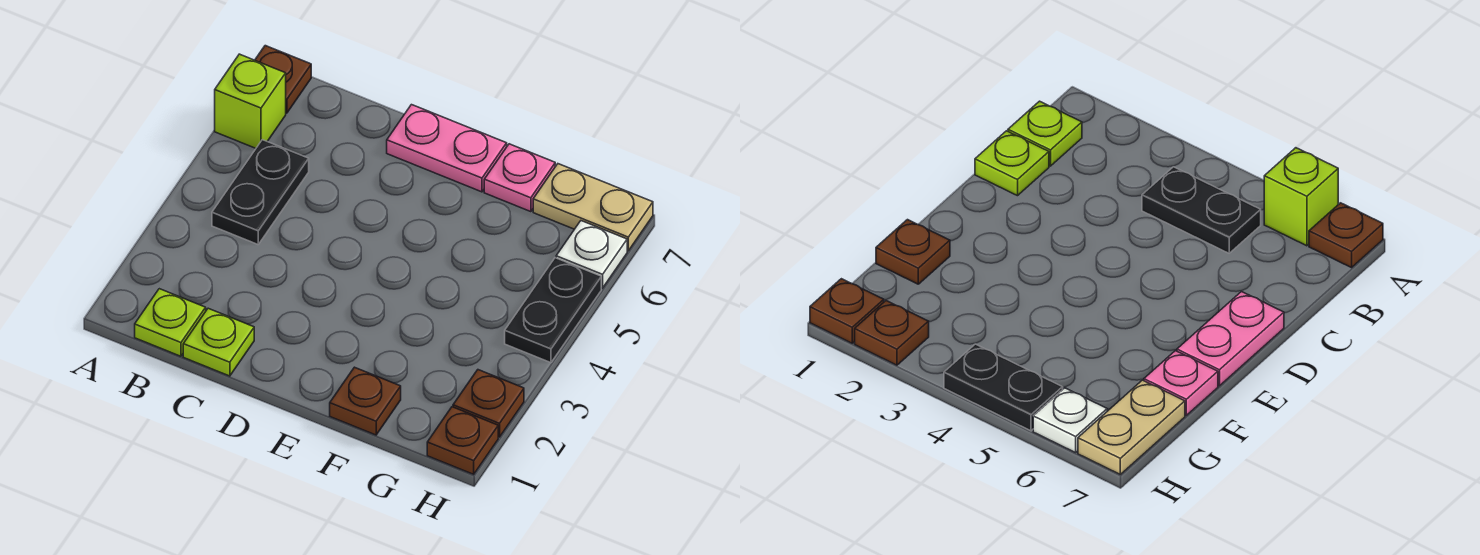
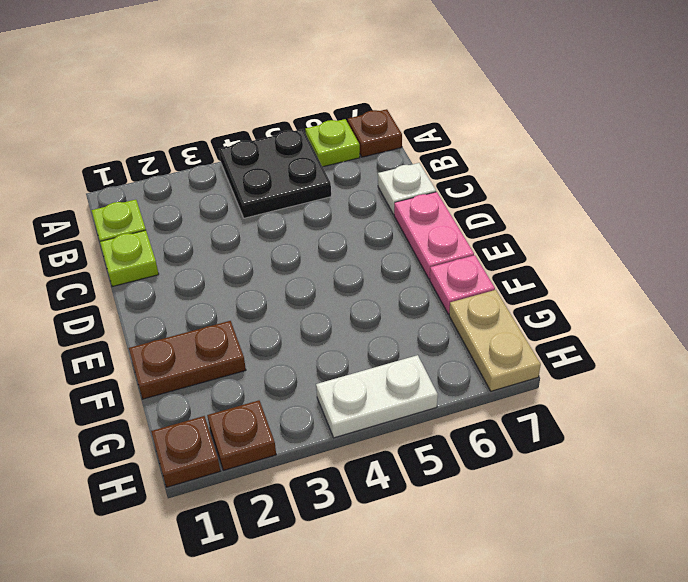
lime 1x1 brick [215,54,286,148] -> lime 1x1 plate [305,119,360,167]
black 1x2 plate [212,140,309,244] -> black 2x2 plate [219,129,331,218]
brown 1x1 plate [330,367,401,435] -> brown 1x2 plate [129,321,246,399]
black 1x2 plate [505,258,601,363] -> white 1x2 plate [316,355,438,438]
white 1x1 plate [556,221,627,288] -> white 1x1 plate moved to [378,163,436,215]

